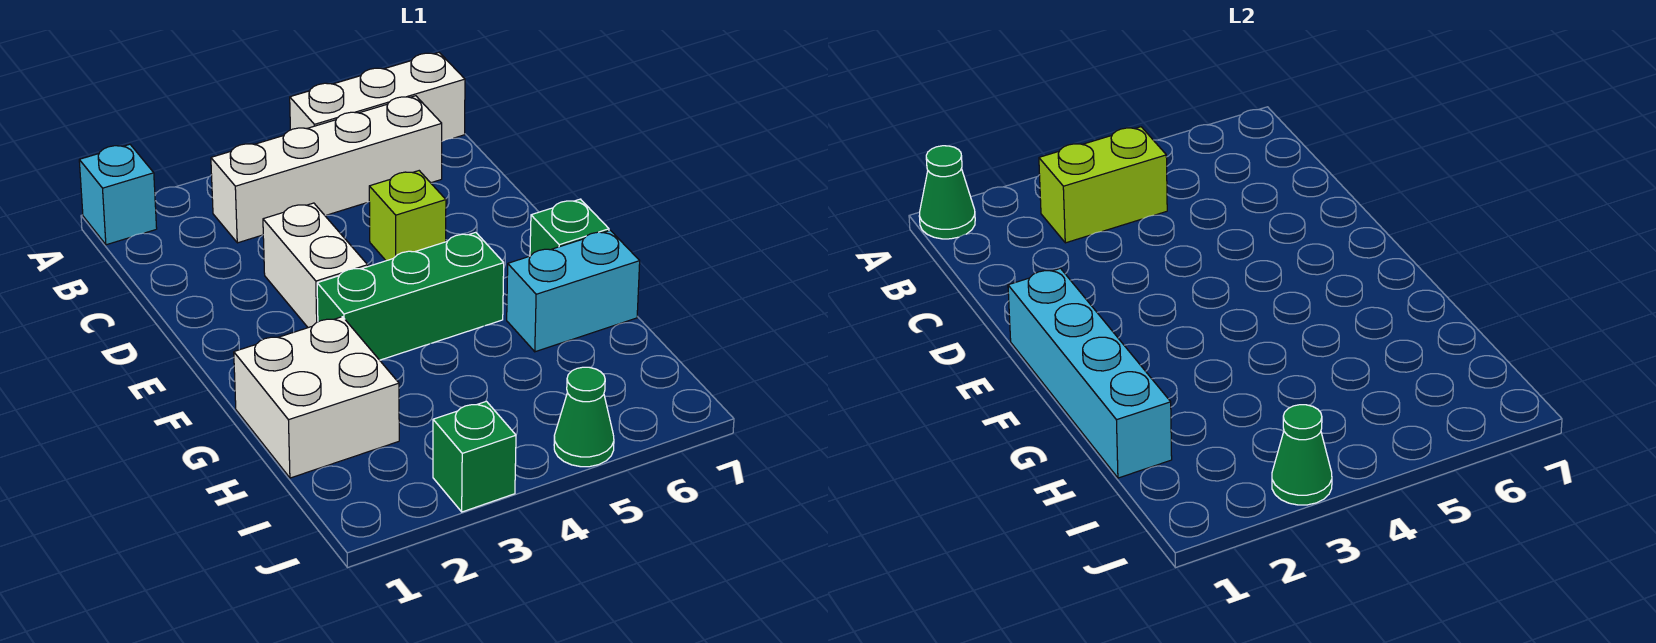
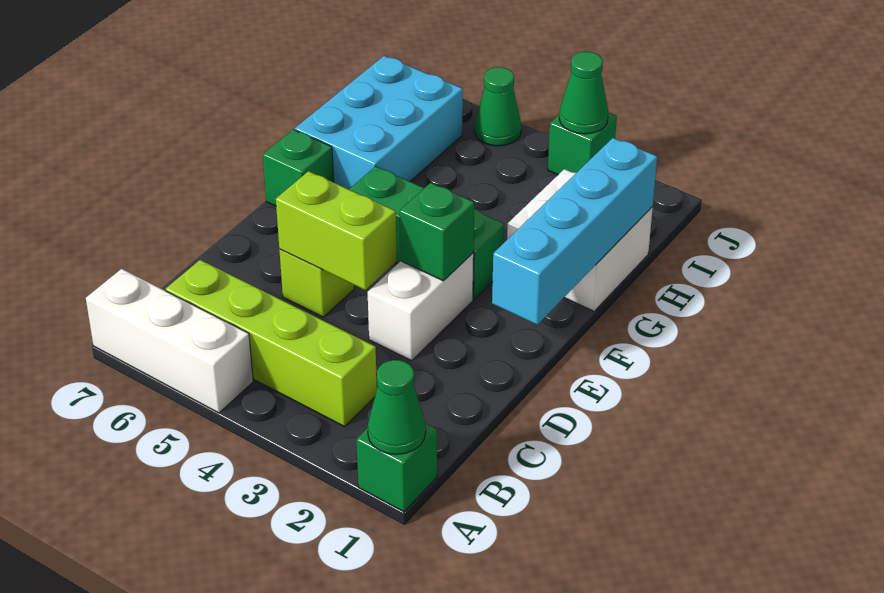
cyan 1x1 brick [79,144,157,245] -> green 1x1 brick [356,423,437,512]
white 1x4 brick [211,96,442,243] -> lime 1x4 brick [166,260,377,427]
lime 1x2 brick [1039,127,1167,243] -> lime 1x2 brick moved to [276,171,397,290]
none -> green 1x1 brick [400,183,474,281]
cyan 1x2 brick [507,230,640,352] -> cyan 2x3 brick [295,56,463,189]

